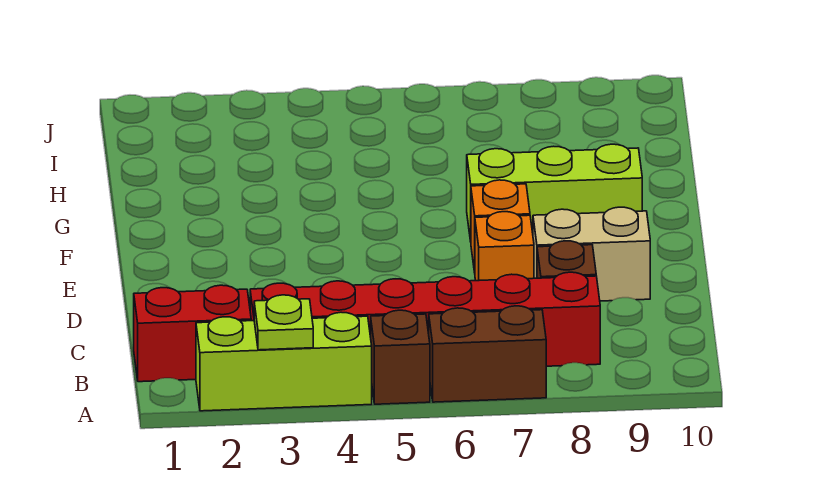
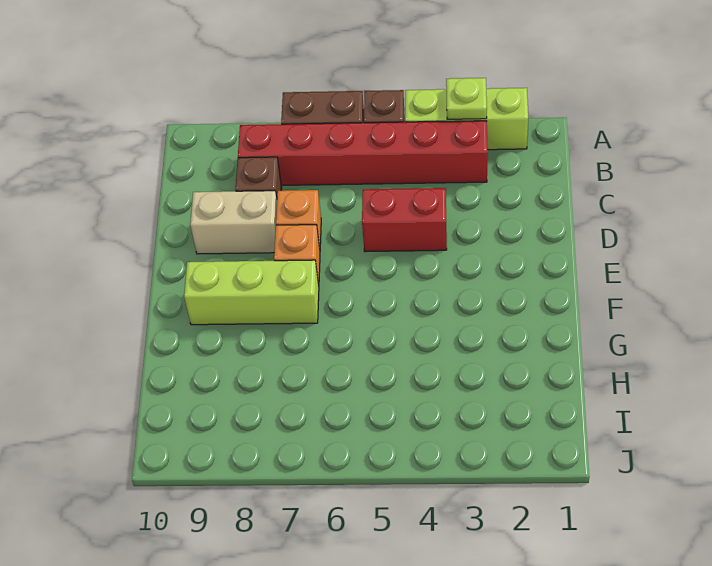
red 1x2 brick [134,285,251,382] -> red 1x2 brick moved to [362,188,447,252]

